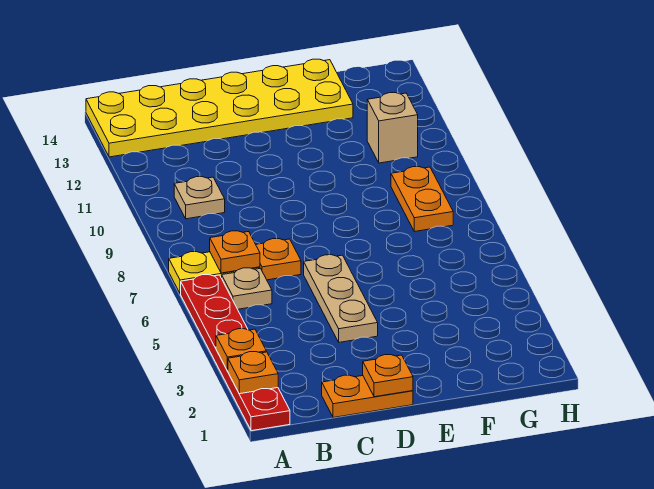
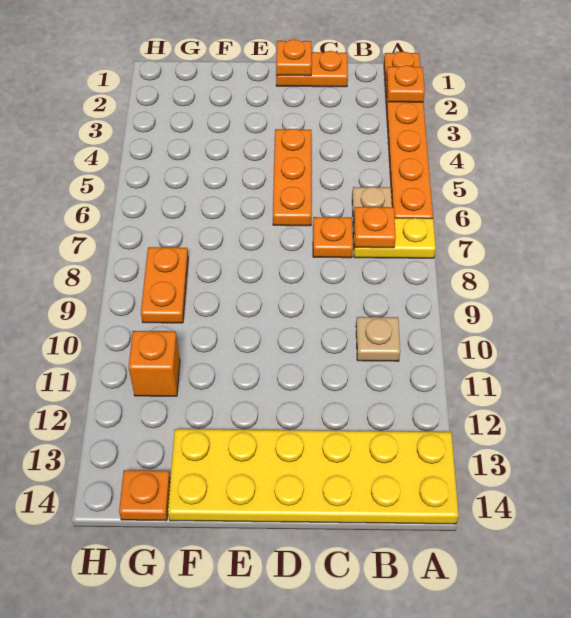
red 1x6 plate [181,275,290,431] -> orange 1x6 plate [384,52,433,218]
orange 1x1 plate [216,329,266,371] -> orange 1x1 plate moved to [119,470,170,521]
tan 1x3 plate [304,255,378,342] -> orange 1x3 plate [273,129,311,226]
tan 1x1 brick [367,93,418,163] -> orange 1x1 brick [129,331,180,396]

